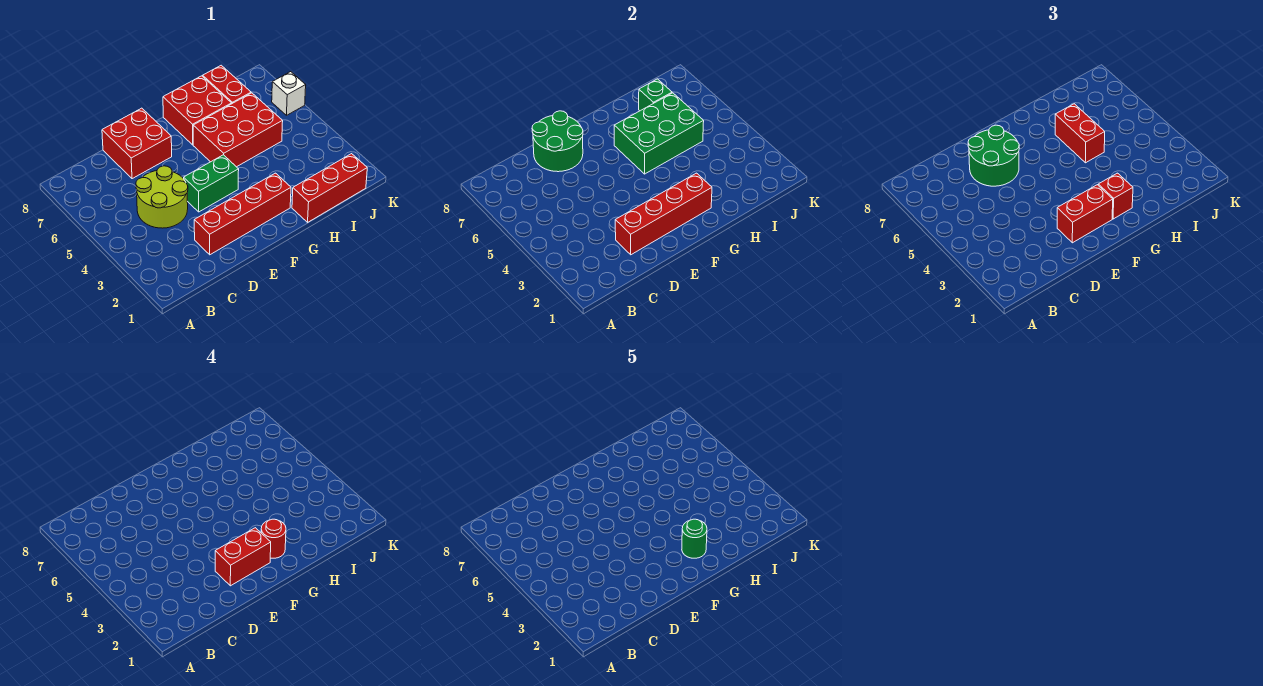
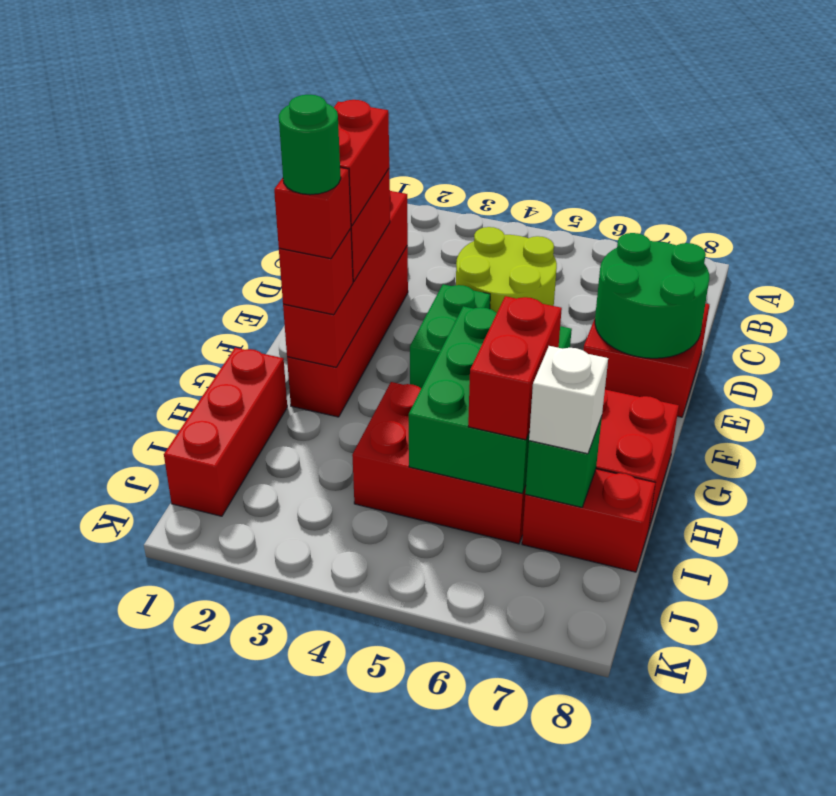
green 2x2 round brick [968,125,1019,186] -> none
red 1x1 round brick [261,519,286,558] -> red 1x1 brick [274,168,351,259]
red 2x3 brick [193,93,283,167] -> red 2x3 brick turned to [352,382,526,544]
red 1x2 brick [1055,104,1105,163] -> red 1x2 brick turned to [468,296,562,440]
white 1x1 brick [272,72,306,115] -> white 1x1 brick moved to [529,346,608,454]

